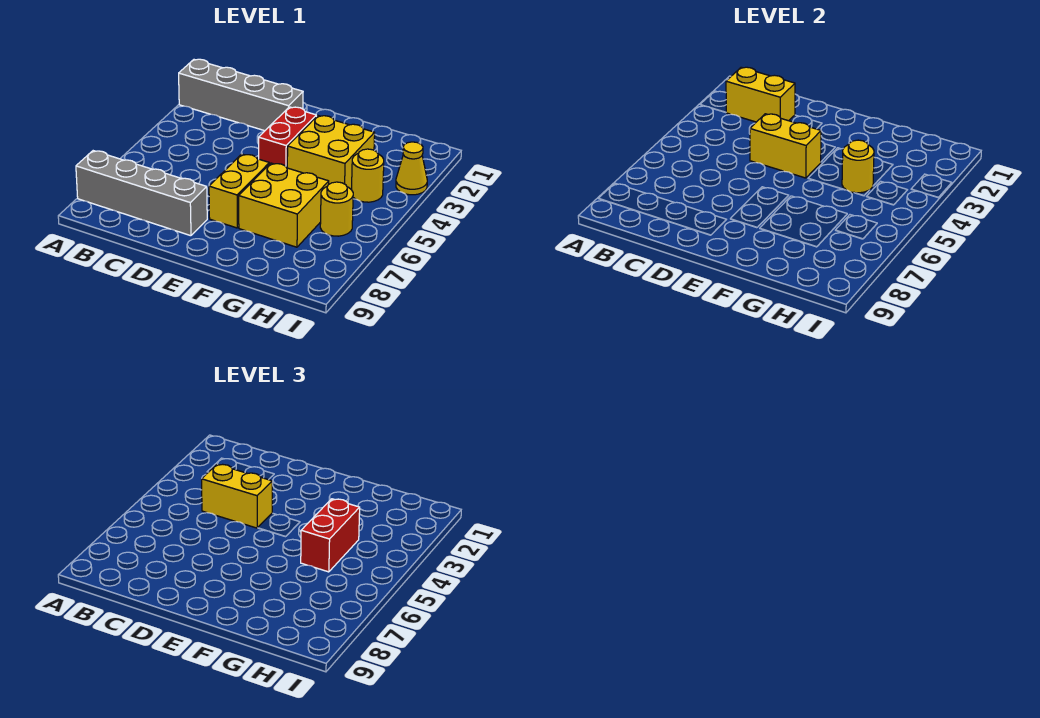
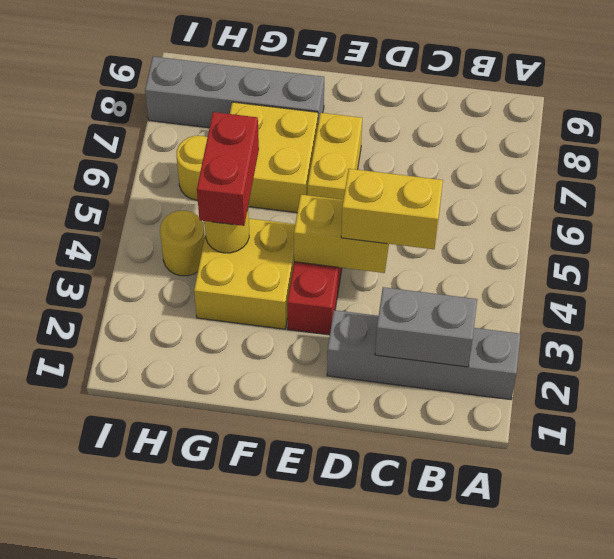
grey 1x4 brick [76,151,207,236] -> grey 1x4 brick moved to [145,56,324,128]
yellow 1x2 brick [726,67,795,122] -> grey 1x2 brick [375,287,477,367]
yellow 1x1 cone [396,142,427,195] -> none

